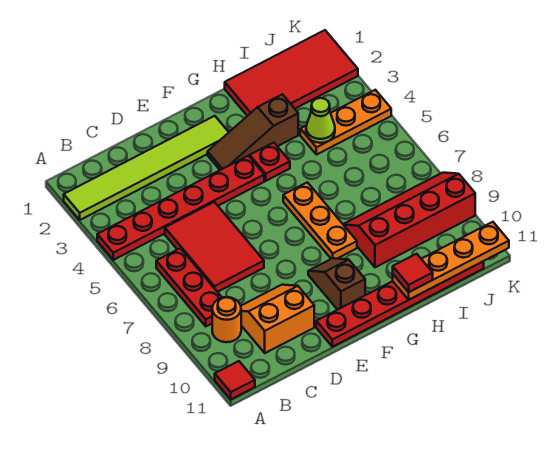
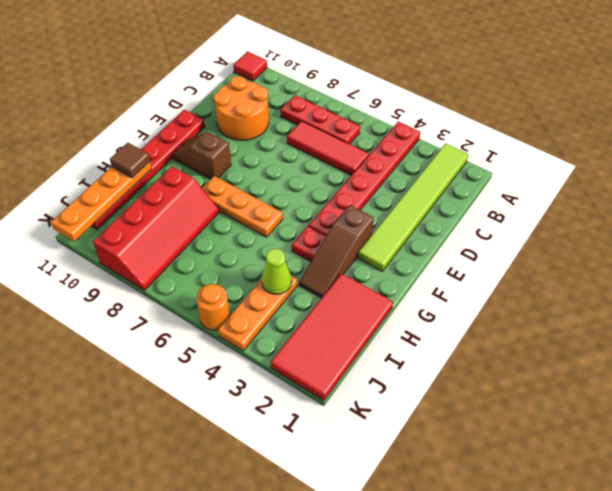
orange 1x1 round brick [212,297,241,342] -> orange 1x1 round brick moved to [196,284,230,330]
red 2x3 tile [165,202,264,292] -> red 1x3 tile [287,121,369,175]
orange 2x2 slope [241,285,314,353] -> orange 2x2 round brick [214,76,269,140]
brown 1x3 slope [207,94,298,170] -> brown 1x3 slope turned to [299,205,374,298]
brown 1x2 slope [308,258,365,310] -> brown 1x2 slope turned to [172,132,231,179]
red 1x1 tile [393,254,433,292] -> brown 1x1 tile [110,143,150,178]

